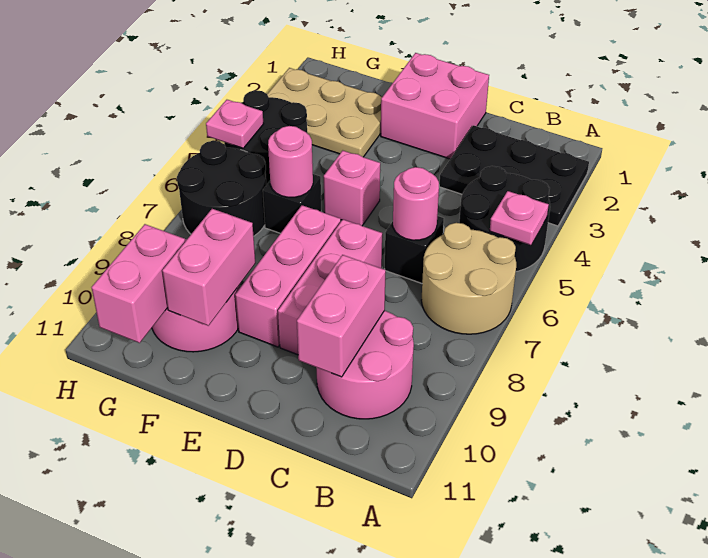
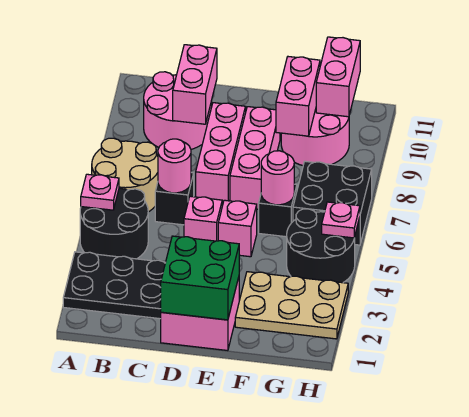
none -> green 2x2 brick [161,236,239,320]
none -> pink 1x1 brick [184,196,222,241]
black 2x2 round brick [177,141,266,236] -> black 2x2 brick [293,161,372,245]

